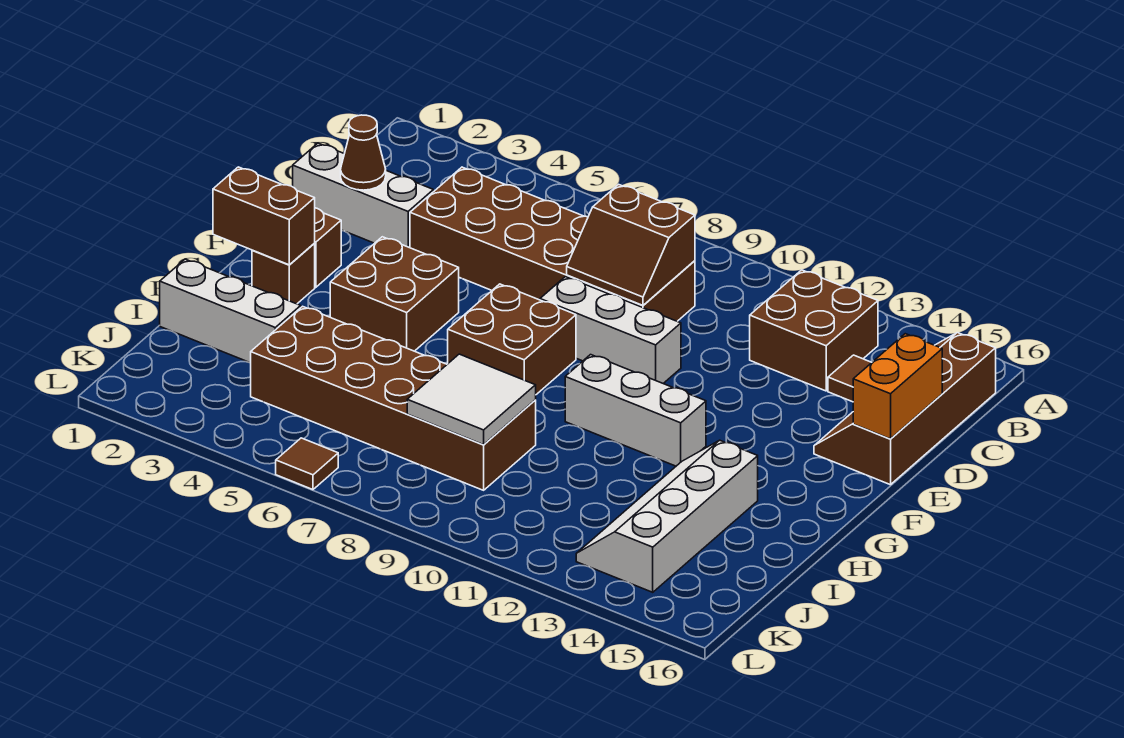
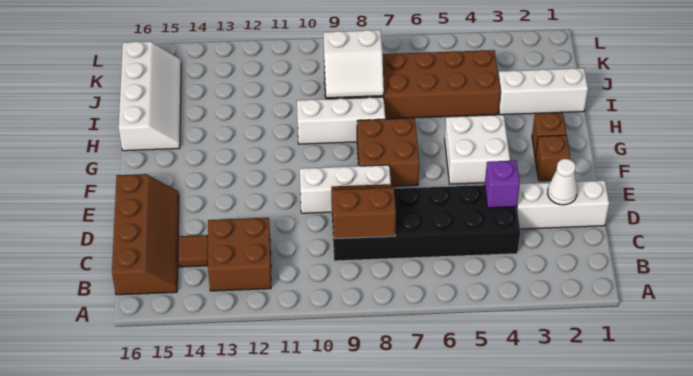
brown 2x6 brick [410,167,695,321] -> black 2x6 brick [331,185,520,261]
brown 1x1 cone [341,115,386,190] -> white 1x1 cone [547,159,577,205]
none -> purple 1x1 brick [485,161,520,208]
orange 1x2 brick [853,334,942,439] -> none
brown 2x2 brick [330,237,459,351] -> white 2x2 brick [445,115,510,184]
brown 1x2 brick [213,167,315,265] -> none
white 1x3 brick [565,355,706,466] -> white 1x3 brick moved to [297,97,385,144]
white 2x4 slope [576,440,758,592] -> white 2x4 slope moved to [119,41,181,151]
white 2x2 tile [407,354,536,445] -> white 2x2 slope [324,30,384,98]
brown 1x1 tile [276,438,338,490] -> none

